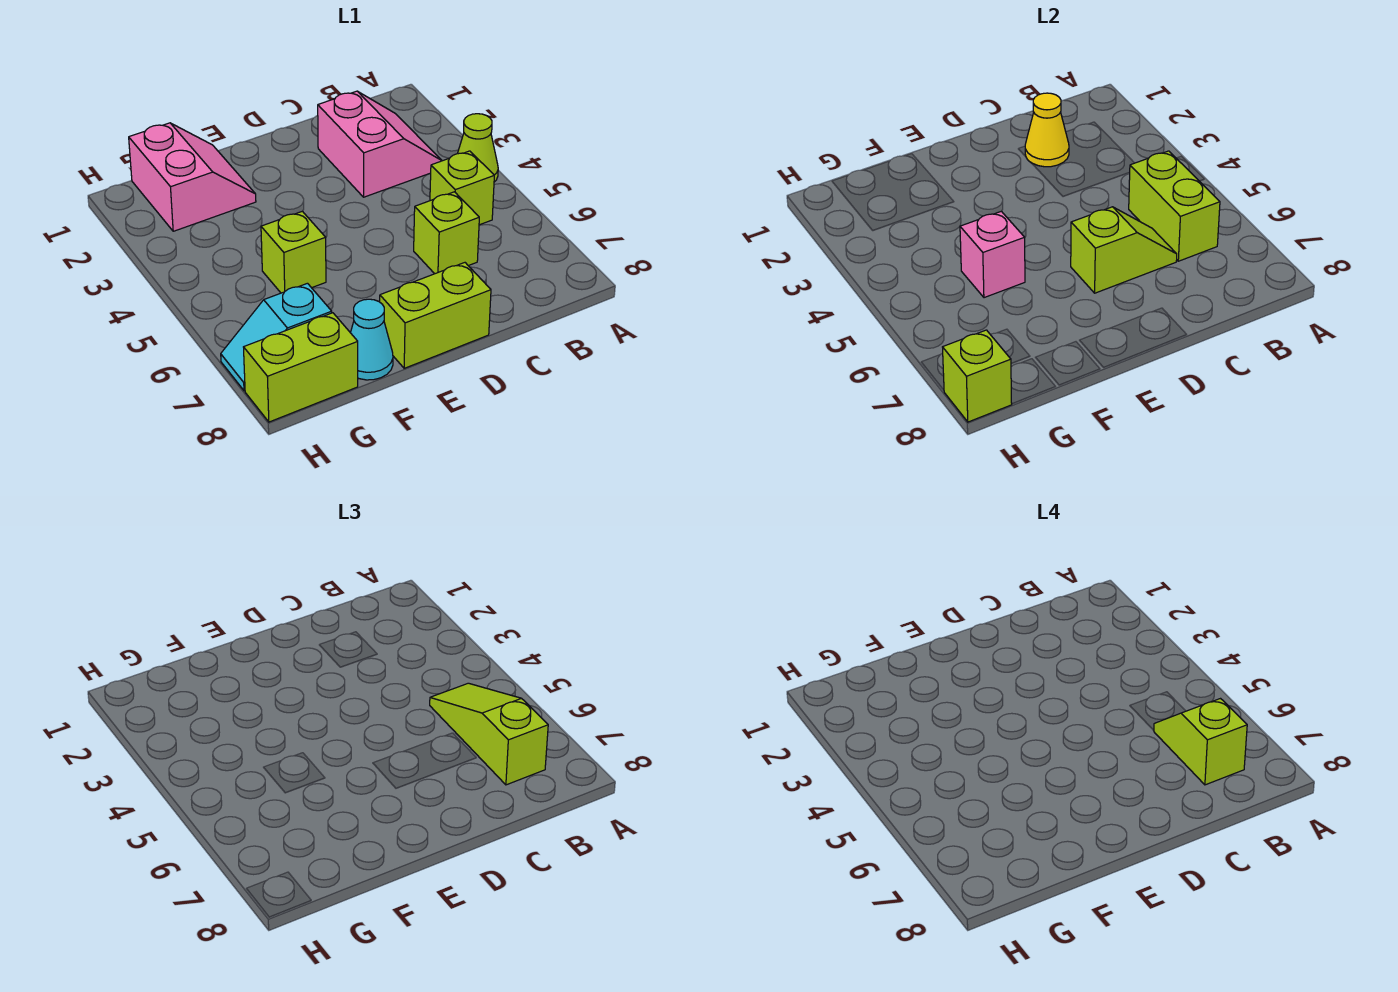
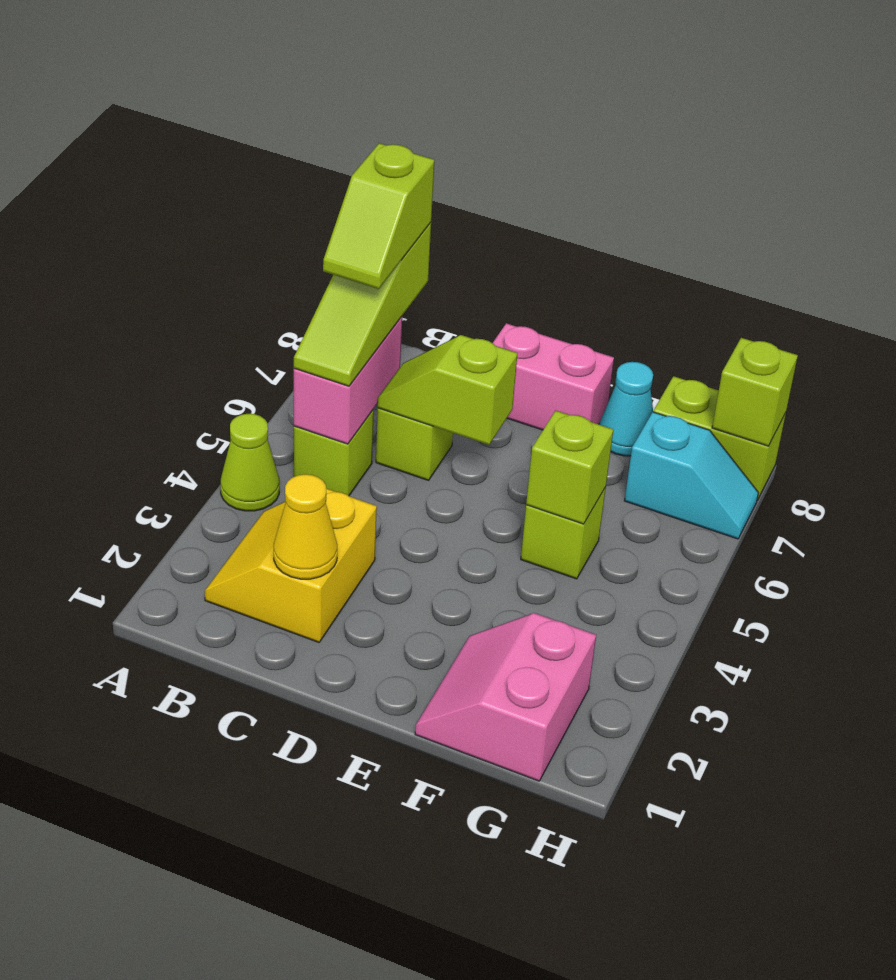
pink 2x2 slope [318,91,442,197] -> yellow 2x2 slope [205,488,377,642]
lime 1x2 brick [1129,151,1220,261] -> pink 1x2 brick [294,317,402,444]
lime 1x2 brick [380,263,491,368] -> pink 1x2 brick [493,323,614,430]
pink 1x1 brick [960,211,1025,298] -> lime 1x1 brick [526,411,613,524]

